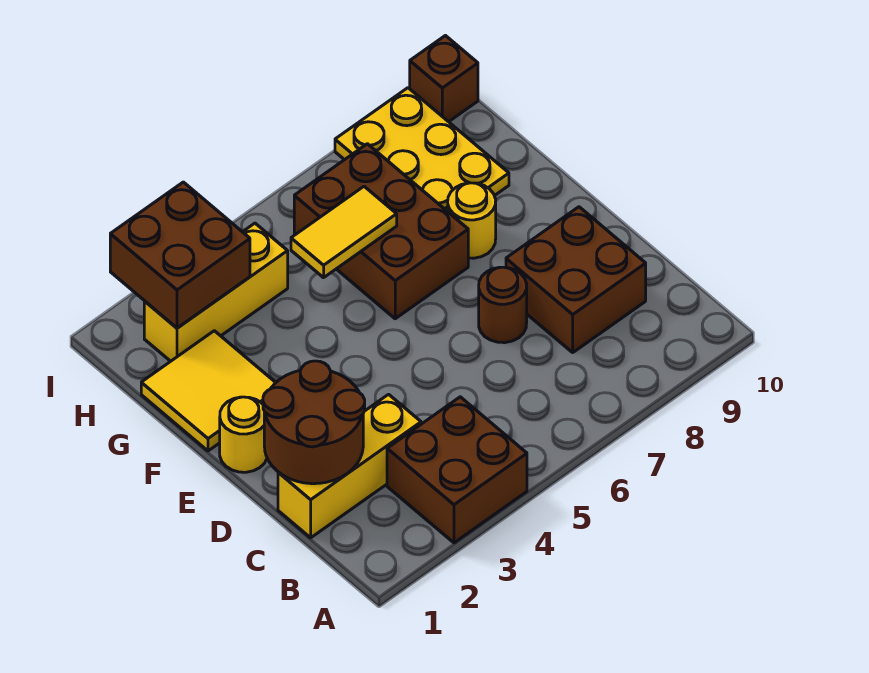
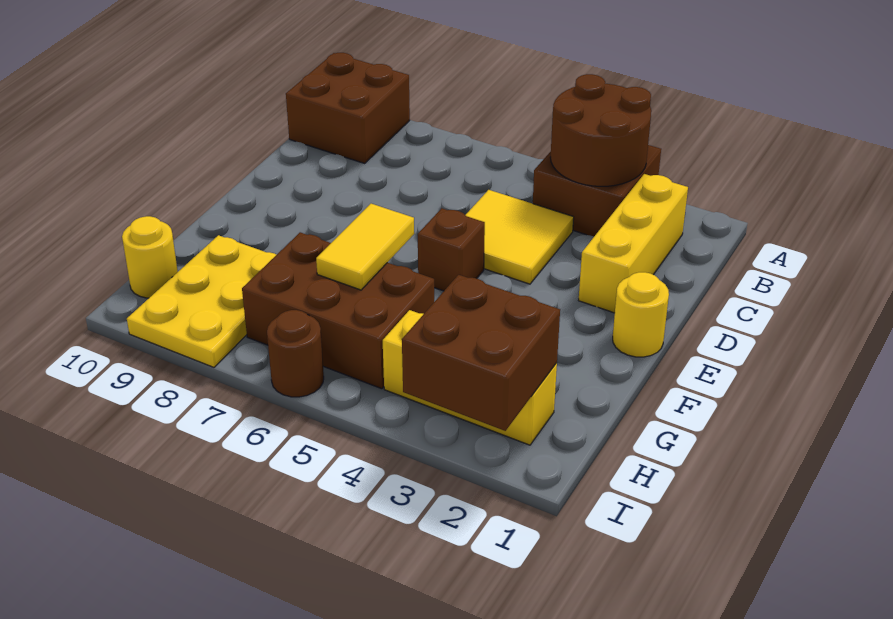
yellow 1x3 brick [278,394,421,538] -> yellow 1x3 brick turned to [579,174,688,313]
brown 2x2 round brick [263,361,365,484] -> brown 2x2 round brick moved to [550,74,651,186]
brown 2x2 brick [506,207,646,352] -> brown 2x2 brick moved to [286,53,410,163]
brown 1x1 round brick [479,267,527,343] -> brown 1x1 round brick moved to [267,310,324,397]
yellow 2x2 tile [141,331,276,451] -> yellow 2x2 tile moved to [466,190,574,284]
brown 2x3 brick [294,144,468,319] -> brown 2x3 brick turned to [242,232,434,389]
yellow 1x1 round brick [448,183,496,258] -> yellow 1x1 round brick moved to [122,216,178,298]
yellow 1x2 tile [291,187,397,278] -> yellow 1x2 tile turned to [316,204,414,290]
brown 1x1 brick [410,36,478,122] -> brown 1x1 brick moved to [418,208,485,291]

